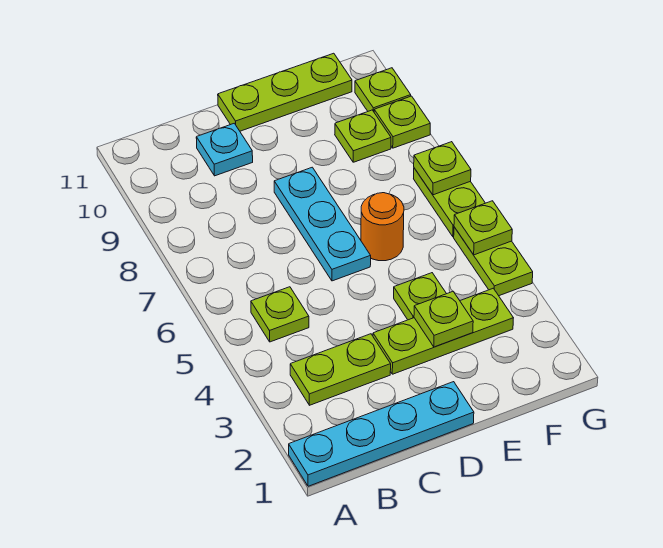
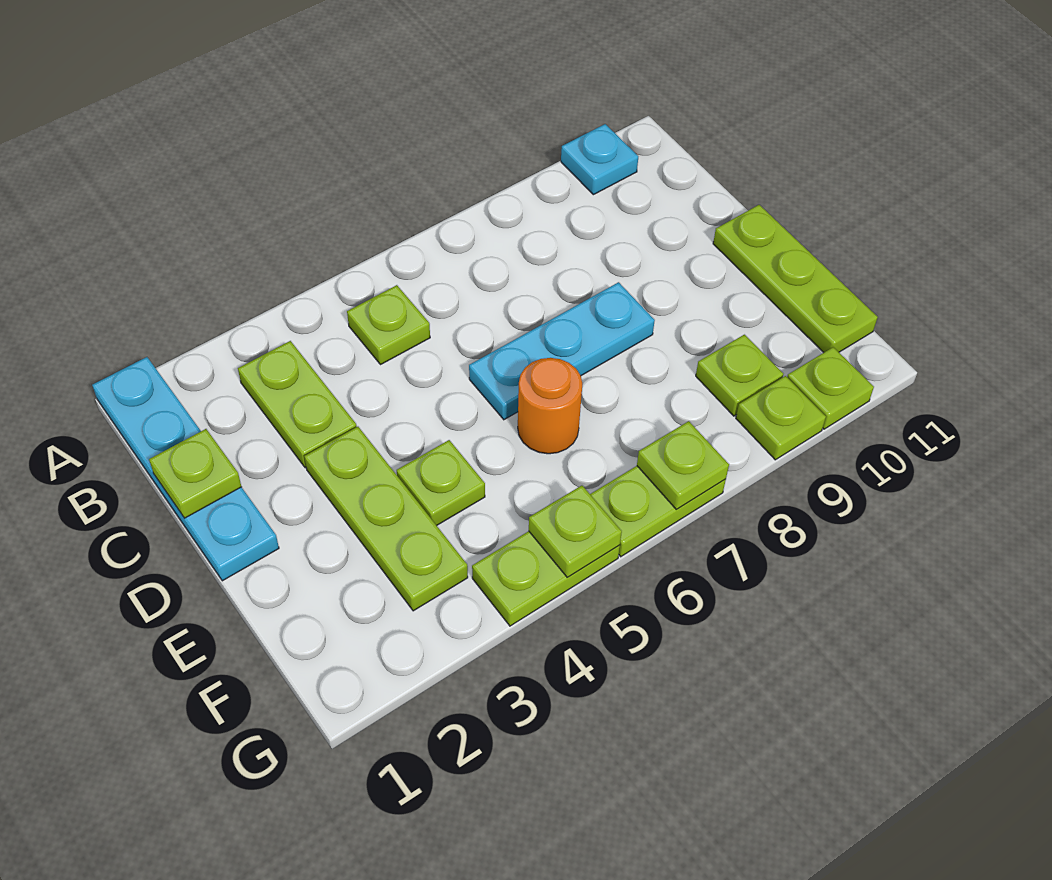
cyan 1x1 plate [196,123,253,176] -> cyan 1x1 plate moved to [561,124,638,195]
lime 1x1 plate [414,292,473,347] -> lime 1x1 plate moved to [149,429,241,518]

